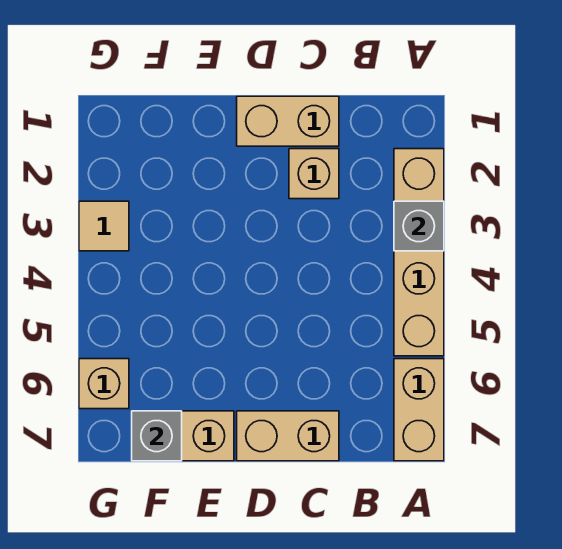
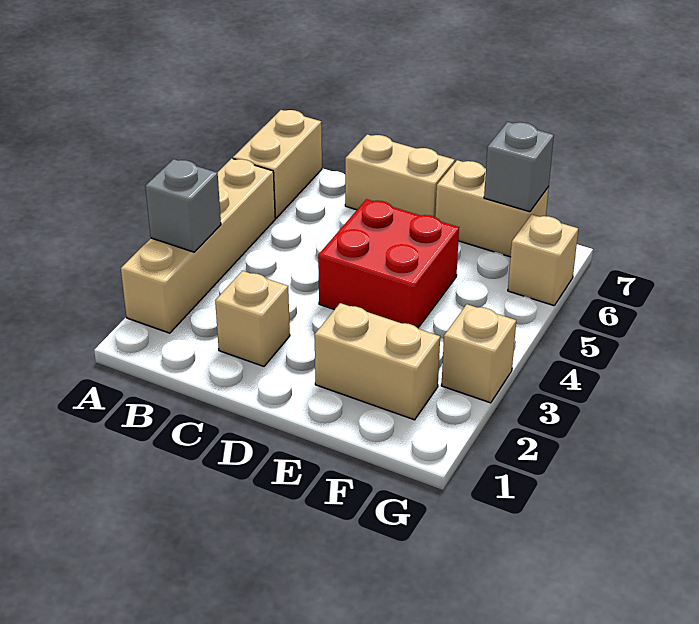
tan 1x2 brick [237,96,339,146] -> tan 1x2 brick moved to [315,303,440,420]
none -> red 2x2 brick [318,199,459,328]
tan 1x1 tile [79,201,129,251] -> tan 1x1 brick [441,304,516,403]

